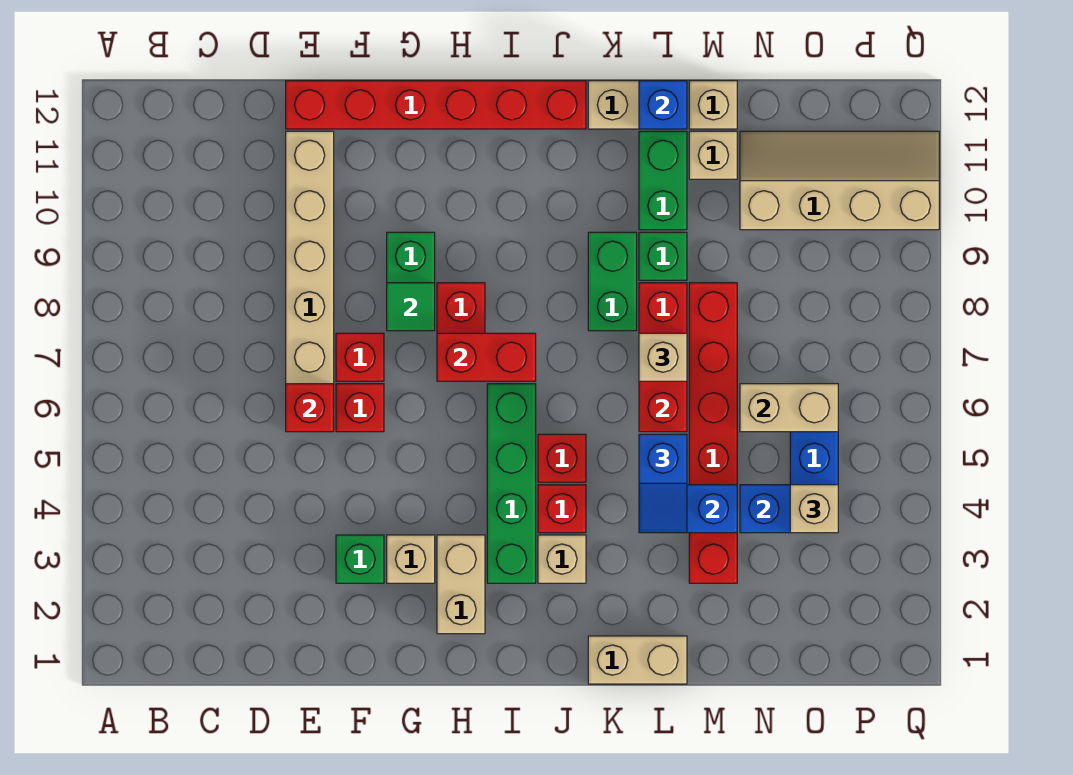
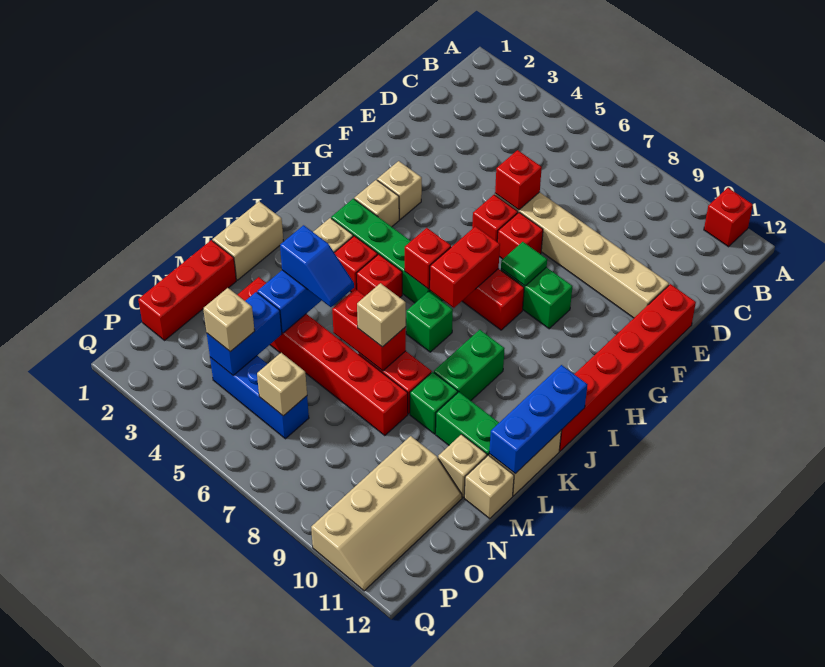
none -> red 1x1 brick [704,188,753,247]
green 1x1 brick [336,535,384,583] -> green 1x1 brick moved to [406,291,453,352]
tan 1x2 brick [437,535,485,634] -> tan 1x1 brick [354,180,399,227]
none -> red 1x1 brick [405,228,451,289]
green 1x2 brick [588,232,637,331] -> green 1x2 brick turned to [434,330,505,401]
blue 1x2 slope [639,434,687,533] -> blue 1x2 slope turned to [280,225,354,307]
blue 1x1 brick [639,81,687,129] -> blue 1x3 brick [489,365,588,474]
none -> red 1x3 brick [138,240,236,340]
tan 1x2 brick [740,384,838,432] -> tan 1x1 brick [257,353,307,416]

